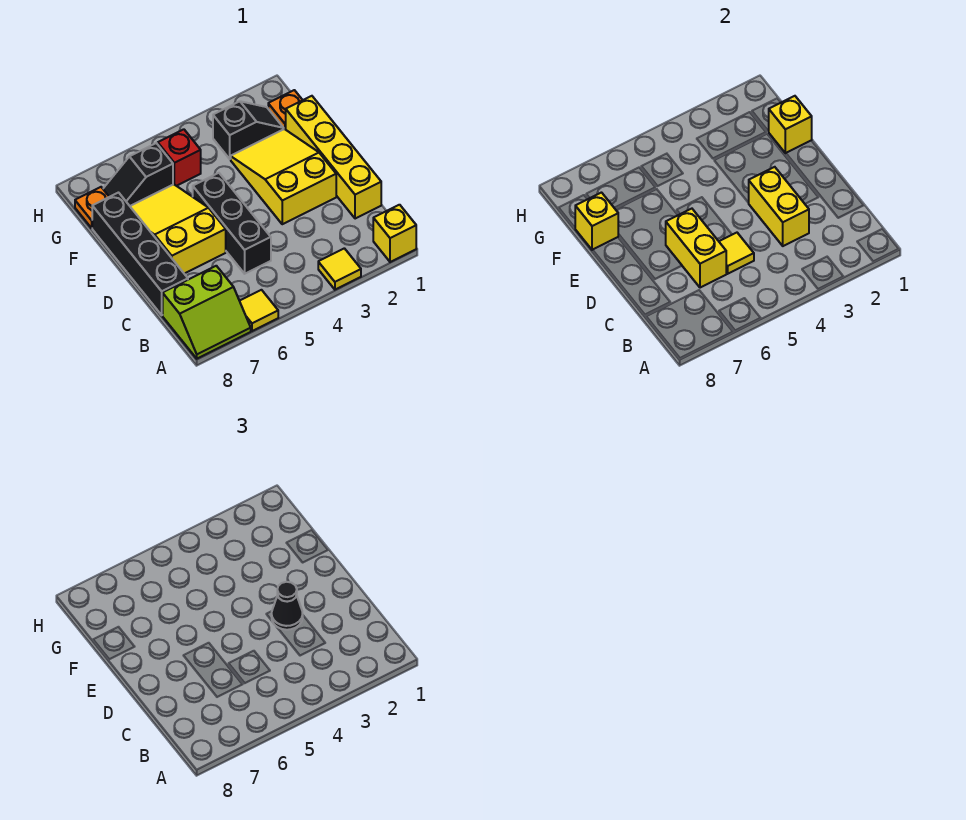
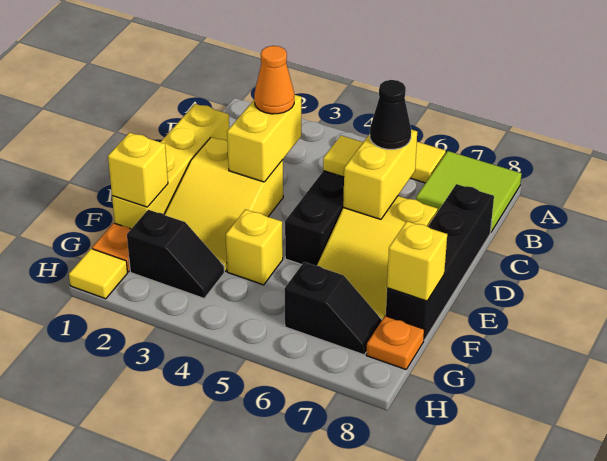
yellow 1x1 brick [373,205,416,262] -> yellow 1x1 brick moved to [226,210,283,285]
yellow 1x1 tile [318,248,361,290] -> yellow 1x1 tile moved to [69,249,127,299]
lime 2x2 slope [163,266,251,359] -> lime 2x2 tile [416,151,522,232]
none -> orange 1x1 cone [254,46,294,114]
black 1x1 cone [272,582,303,630] -> black 1x1 cone moved to [370,80,411,149]
black 1x2 slope [213,101,284,159] -> black 1x2 slope turned to [127,210,224,298]
red 1x1 brick [158,129,201,186] -> none

